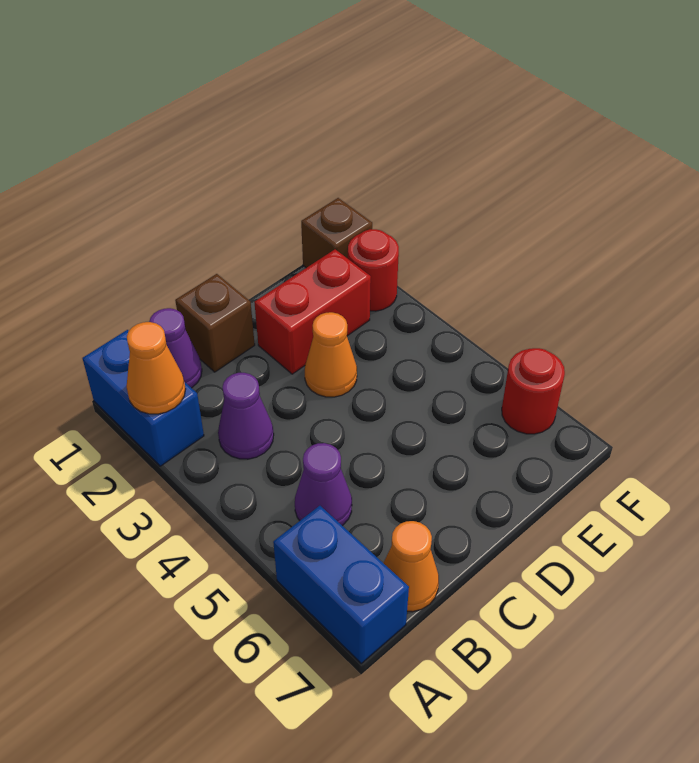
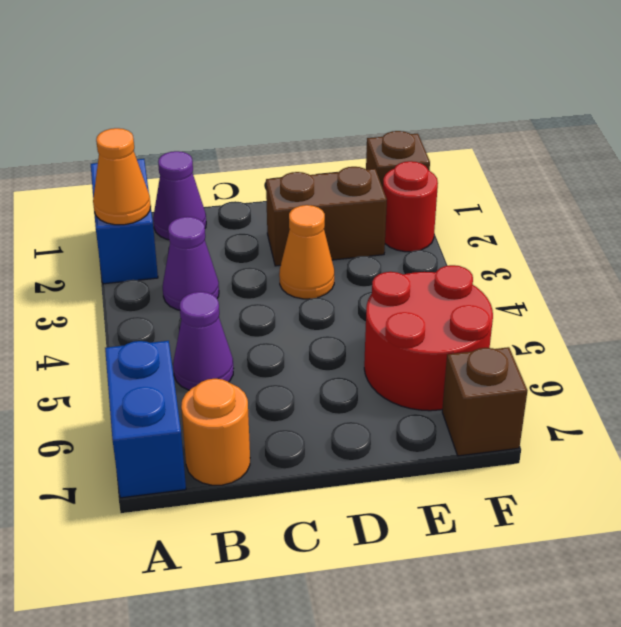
orange 1x1 cone [384,521,439,612] -> orange 1x1 round brick [181,379,250,485]
brown 1x1 brick [175,274,255,372] -> brown 1x1 brick moved to [442,347,528,456]
red 1x2 brick [254,249,371,374] -> brown 1x2 brick [266,167,387,266]
red 1x1 round brick [502,348,565,434] -> red 2x2 round brick [364,265,493,411]

